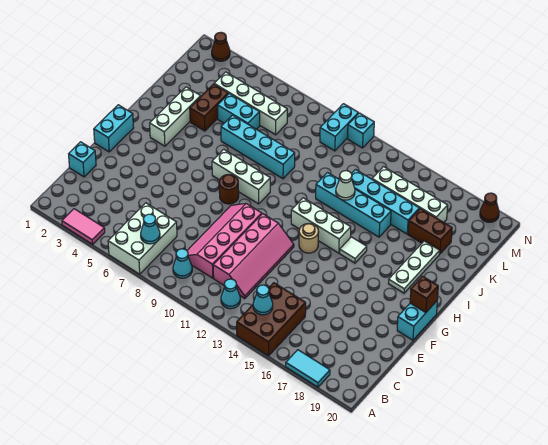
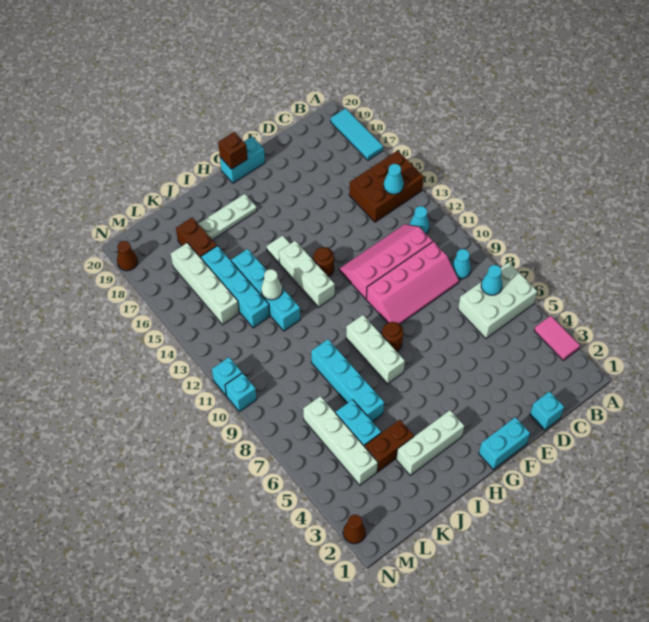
cyan 1x2 tile [286,350,330,387] -> cyan 1x3 tile [331,108,383,160]
tan 1x1 round brick [299,223,318,253] -> brown 1x1 round brick [313,247,334,277]
cyan 1x2 brick [320,104,358,151] -> cyan 1x1 brick [225,373,257,412]

